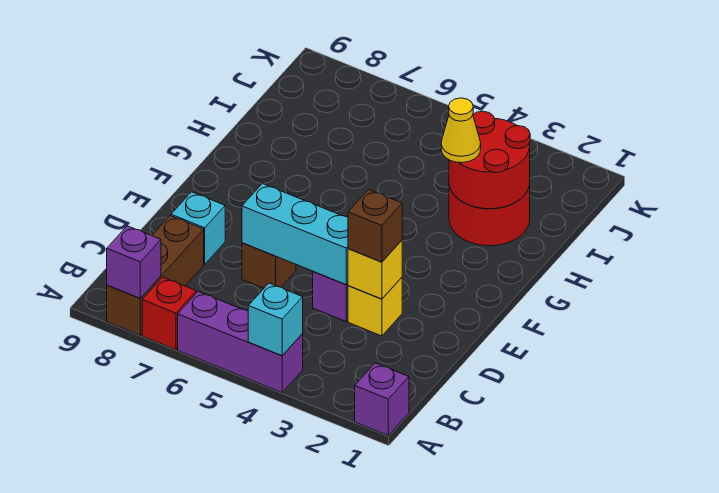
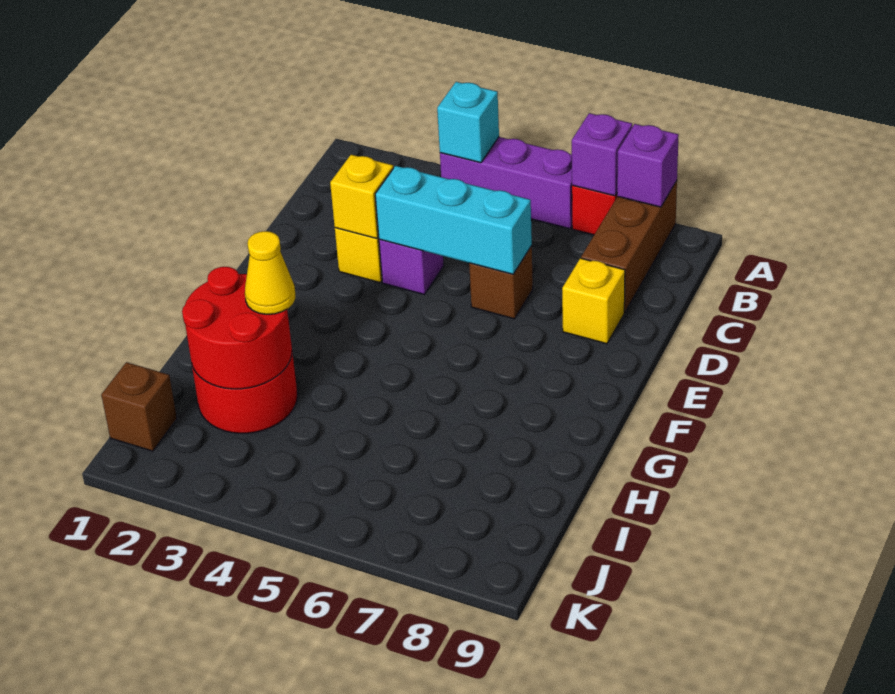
purple 1x1 brick [355,363,409,435] -> purple 1x1 brick moved to [572,113,632,196]
brown 1x1 brick [348,190,402,262] -> brown 1x1 brick moved to [101,362,177,451]
cyan 1x1 brick [171,192,225,264] -> yellow 1x1 brick [562,258,625,344]

